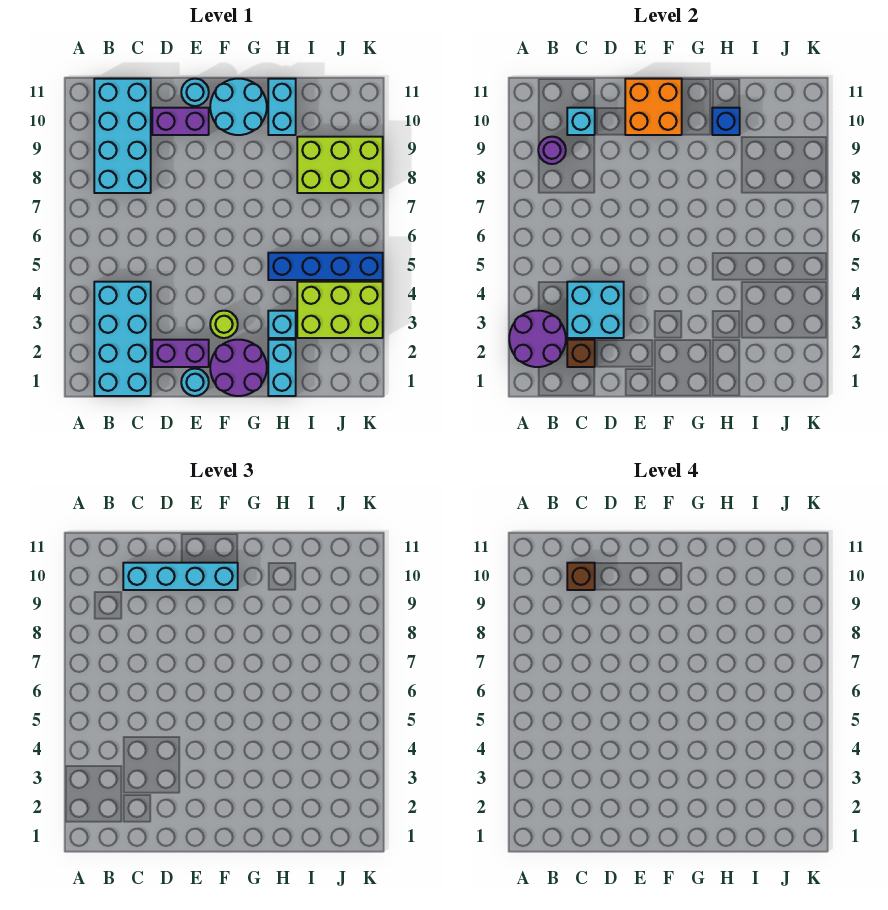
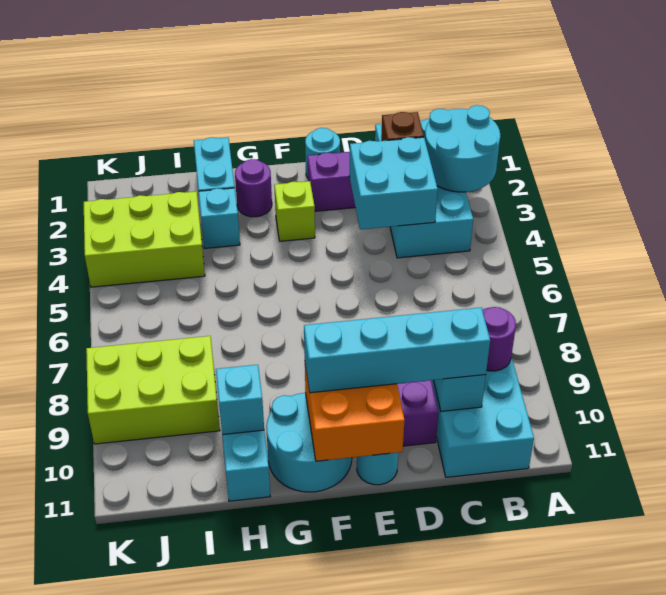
purple 2x2 round brick [509,311,566,367] -> cyan 2x2 round brick [425,105,500,192]
brown 1x1 brick [567,563,595,590] -> none
purple 2x2 round brick [210,340,267,396] -> purple 1x1 round brick [235,159,272,217]
lime 1x1 round brick [210,311,238,338] -> lime 1x1 brick [274,181,315,241]
blue 1x4 brick [268,253,383,280] -> none
blue 1x1 brick [712,108,740,135] -> cyan 1x1 brick [216,365,264,435]

